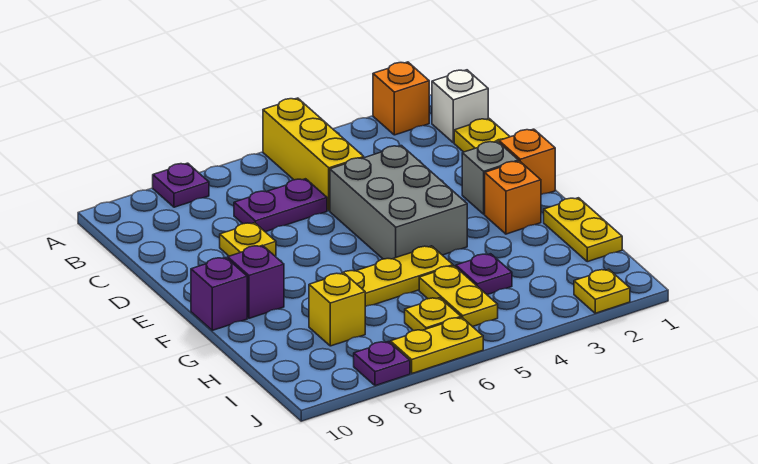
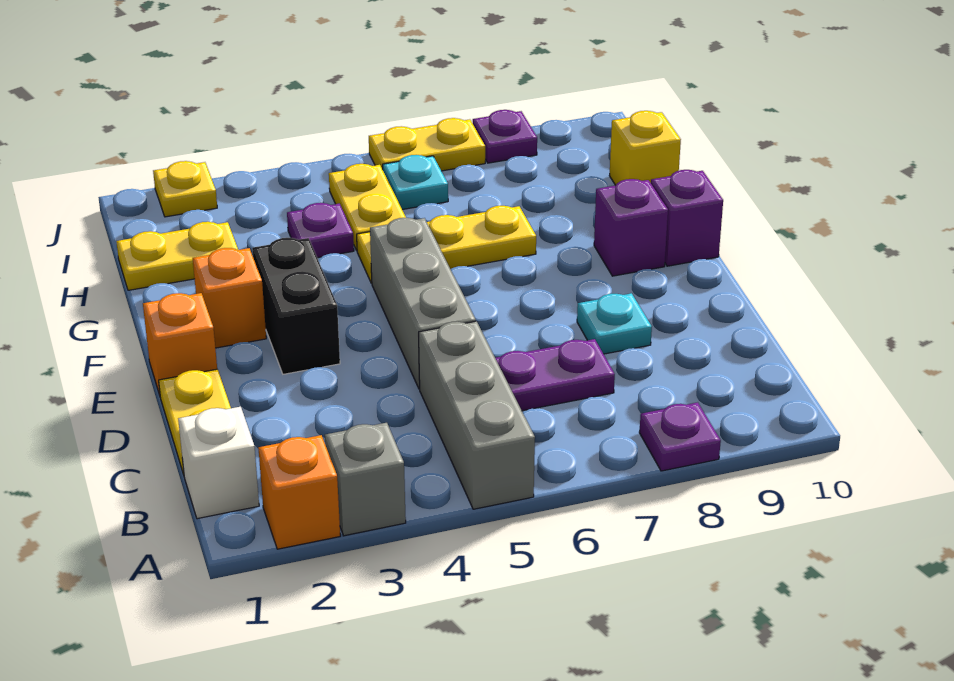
yellow 1x3 brick [263,98,364,211] -> grey 1x3 brick [419,321,535,509]
grey 2x3 brick [330,146,467,259] -> grey 1x3 brick [370,218,476,389]
yellow 1x1 plate [220,223,276,256] -> cyan 1x1 plate [577,293,652,354]
grey 1x1 brick [462,141,519,214] -> grey 1x1 brick moved to [325,423,406,536]
none -> black 1x2 brick [252,238,340,374]
yellow 1x2 plate [544,198,622,262] -> yellow 1x2 plate turned to [116,222,238,290]
yellow 1x1 brick [309,273,365,346] -> yellow 1x1 brick moved to [609,111,681,185]
yellow 1x1 plate [405,298,461,331] -> cyan 1x1 plate [383,155,448,210]

